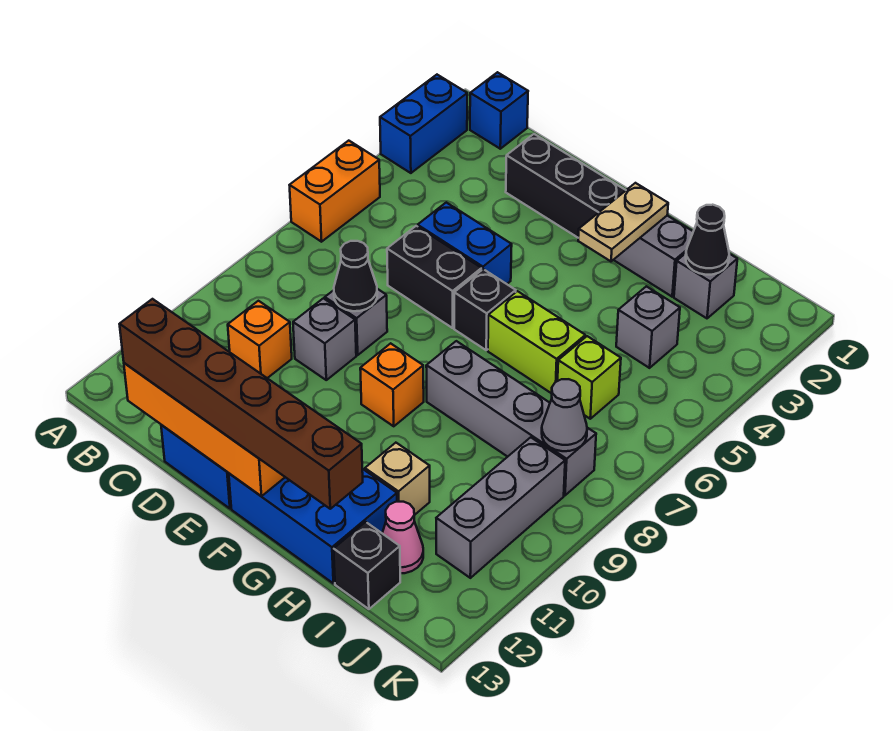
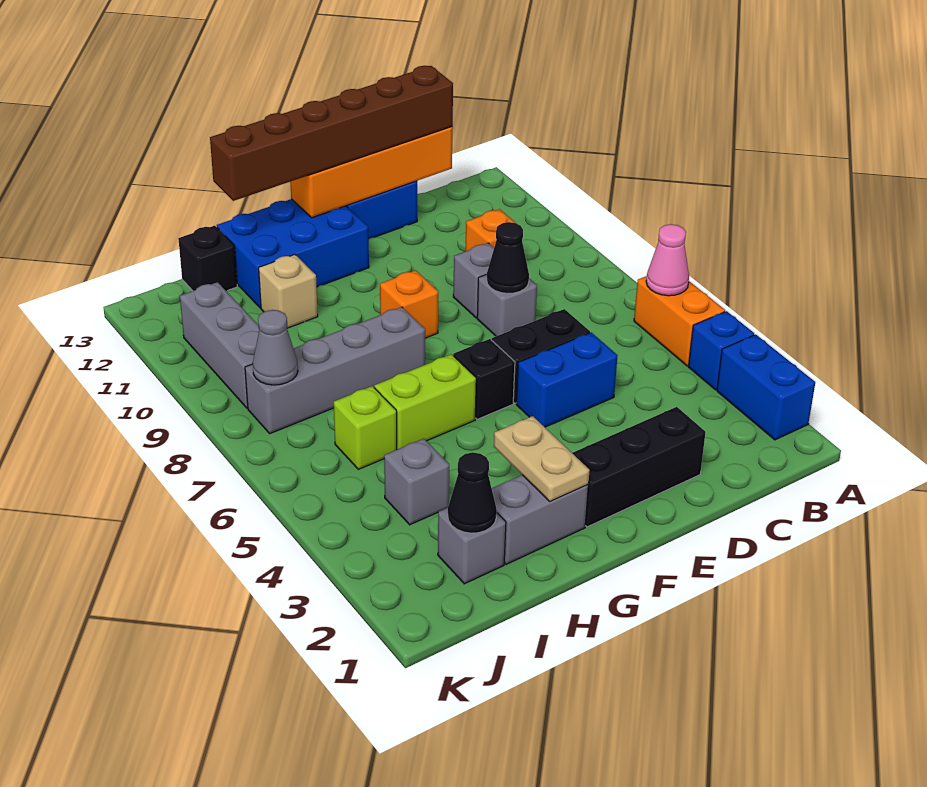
blue 1x1 brick [470,72,528,149] -> blue 1x1 brick moved to [688,311,754,390]
pink 1x1 cone [382,502,423,573] -> pink 1x1 cone moved to [646,224,689,296]

